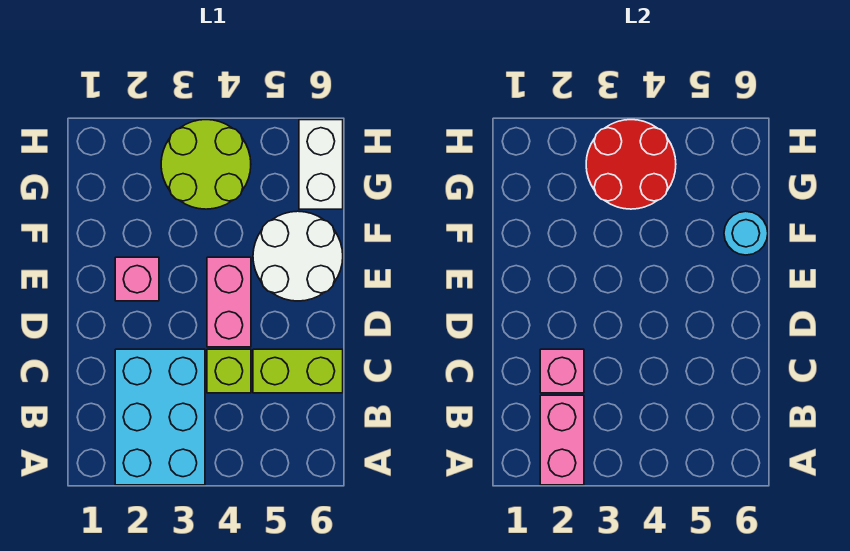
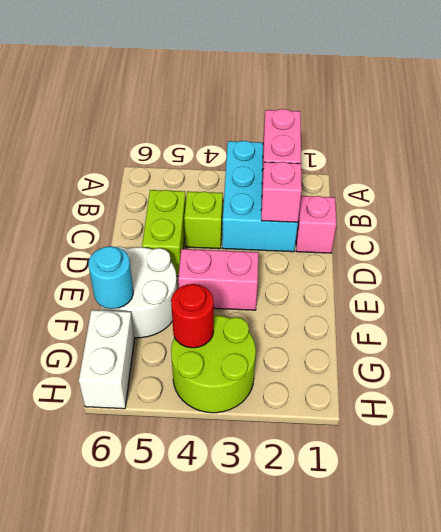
lime 1x2 brick [253,349,343,393] -> lime 1x2 brick turned to [142,190,186,276]
pink 1x2 brick [207,257,251,347] -> pink 1x2 brick turned to [178,249,258,310]
pink 1x1 brick [115,257,159,301] -> pink 1x1 brick moved to [296,196,336,253]
red 2x2 round brick [586,120,676,209] -> red 1x1 round brick [171,284,214,348]

